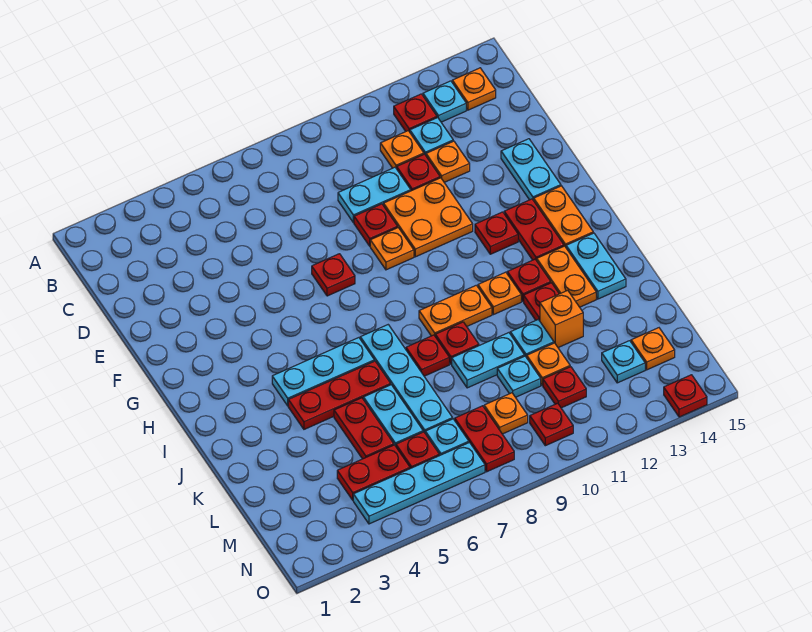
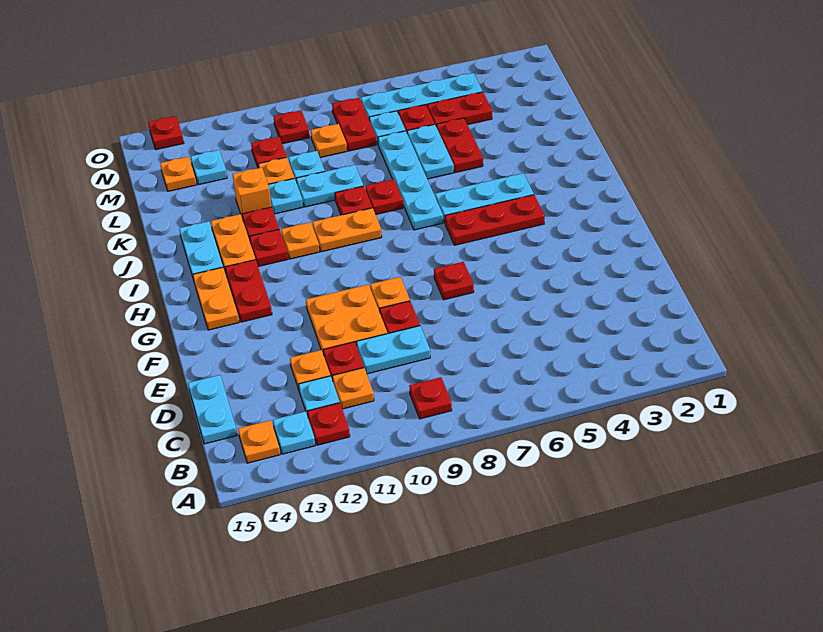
cyan 1x2 plate [501,139,561,201] -> cyan 1x2 plate moved to [188,375,237,444]
red 1x1 plate [475,212,518,254] -> red 1x1 plate moved to [409,377,452,419]
red 1x3 plate [288,361,391,429] -> red 1x3 plate moved to [445,195,545,245]

